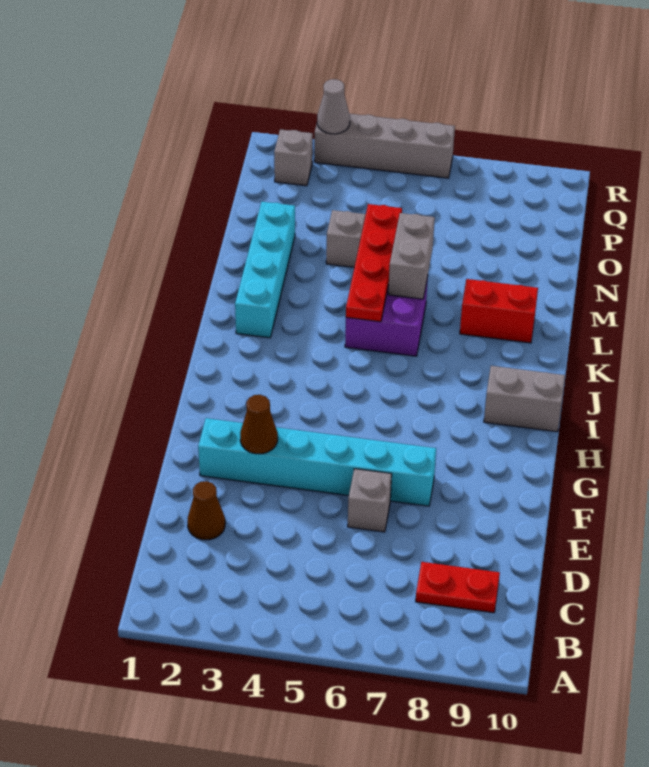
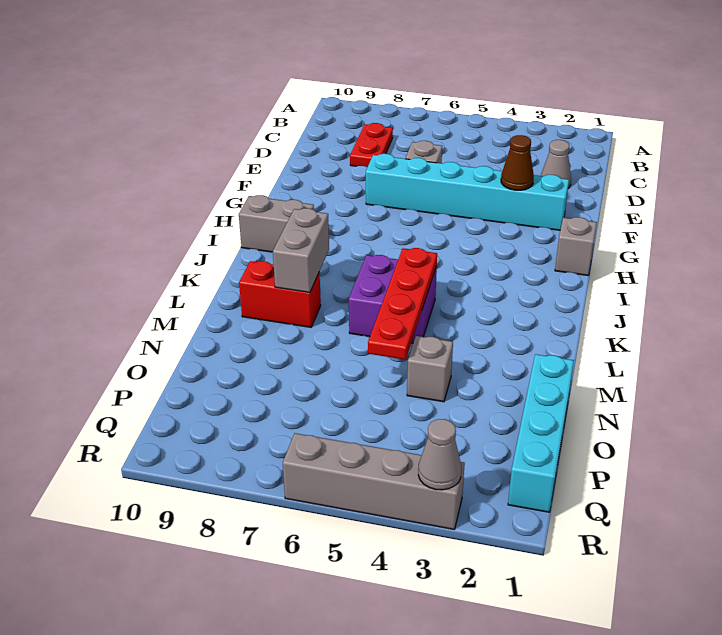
red 1x2 plate [416,562,500,613] -> red 1x2 plate turned to [350,123,393,167]
brown 1x1 cone [187,481,225,540] -> grey 1x1 cone [541,140,571,188]
cyan 1x4 brick [235,202,295,338] -> cyan 1x4 brick moved to [508,354,574,512]
grey 1x2 brick [388,213,435,299] -> grey 1x2 brick moved to [273,208,329,292]
grey 1x1 brick [274,129,313,186] -> grey 1x1 brick moved to [555,217,597,275]

